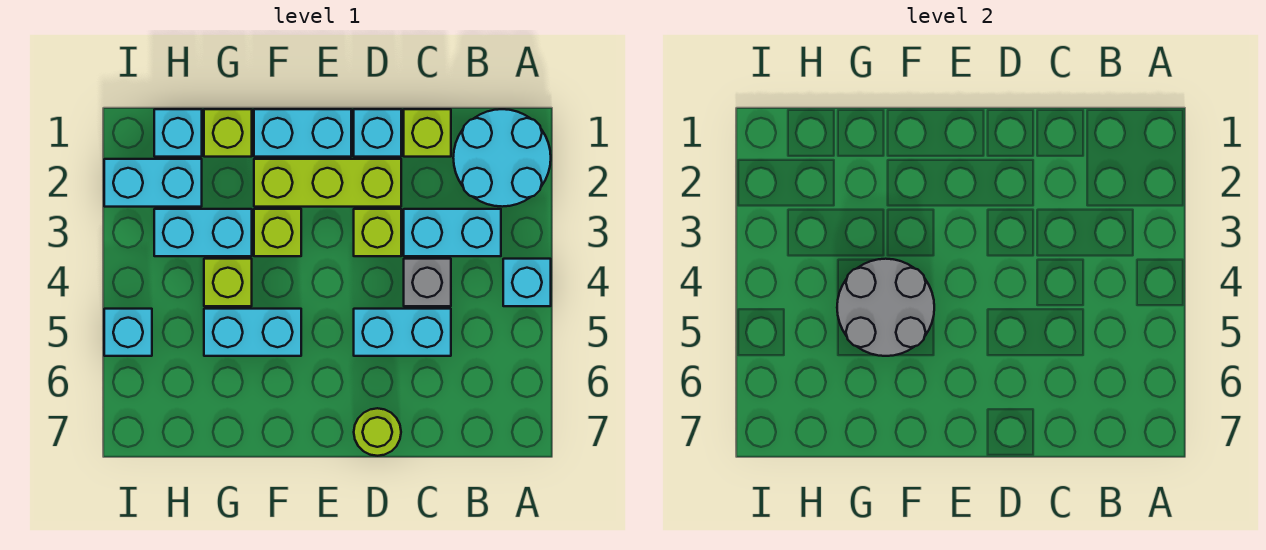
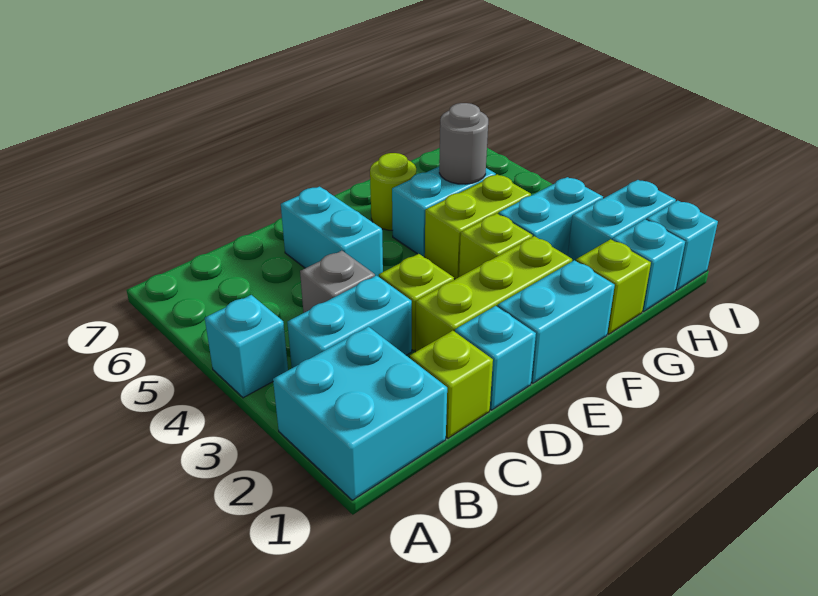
cyan 2x2 round brick [453,109,551,207] -> cyan 2x2 brick [273,327,447,500]
cyan 1x2 brick [354,309,451,356] -> cyan 1x2 brick turned to [281,187,383,277]
lime 1x1 round brick [354,408,401,456] -> lime 1x1 round brick moved to [370,153,416,230]
grey 2x2 round brick [837,259,934,356] -> grey 1x1 round brick [439,103,488,184]
lime 1x1 brick [204,259,252,306] -> lime 1x2 brick [425,174,531,279]
cyan 1x1 brick [104,309,152,356] -> cyan 1x1 brick moved to [647,201,718,290]

